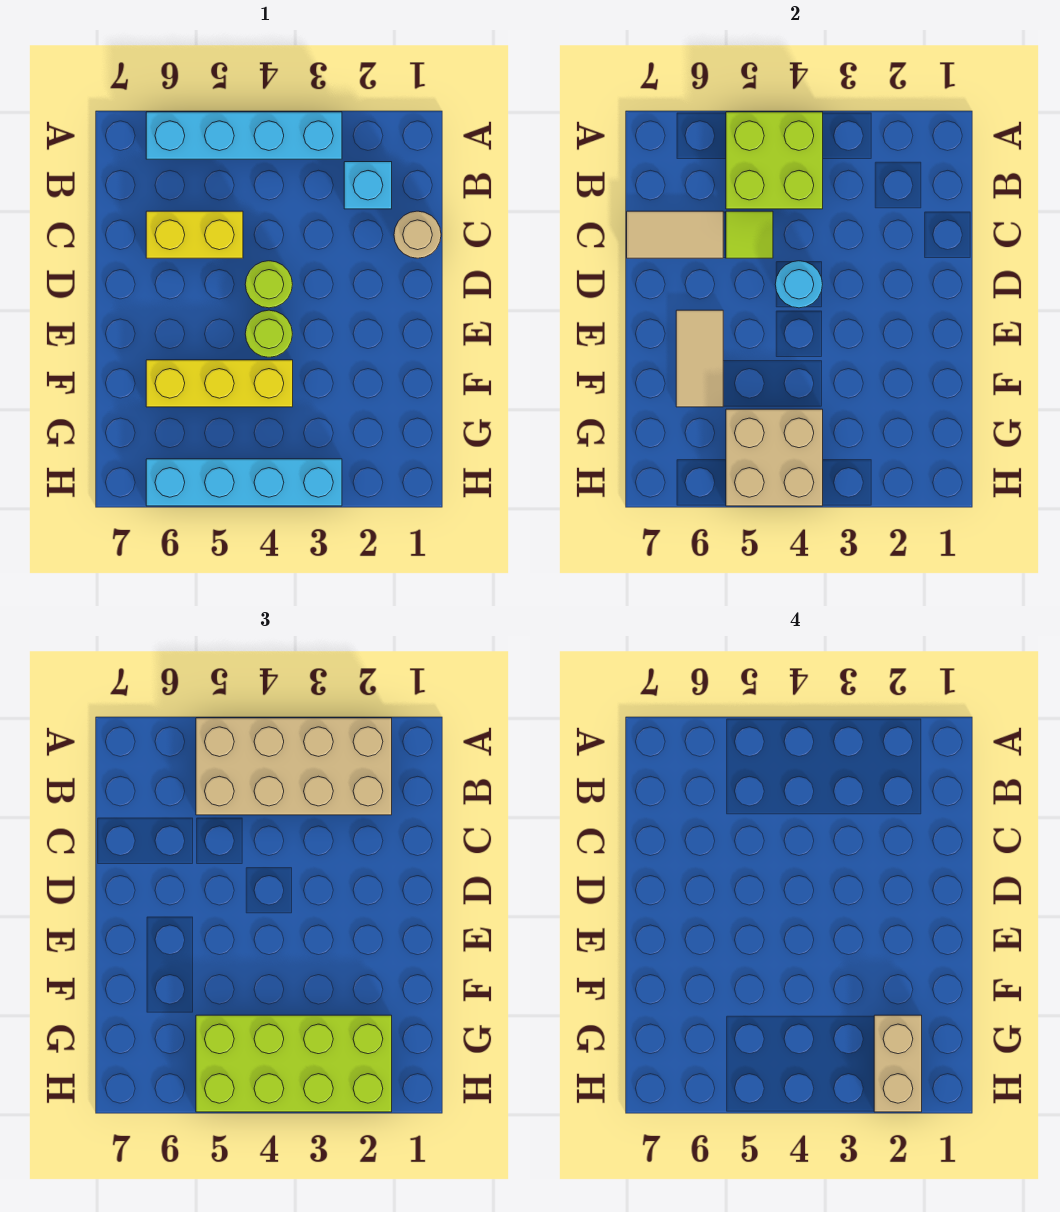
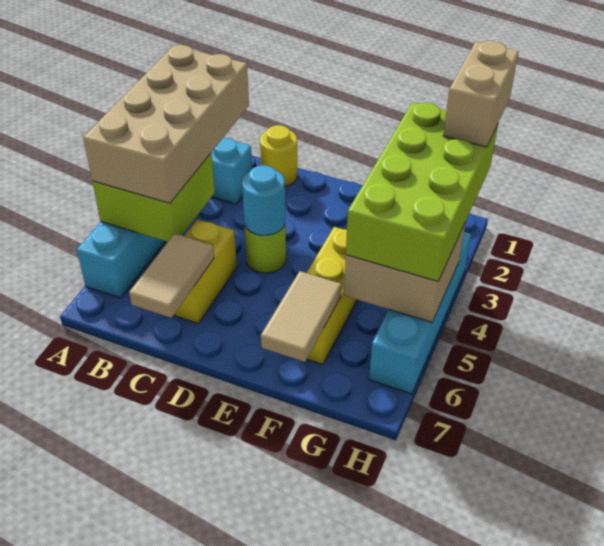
tan 1x1 round brick [394,211,441,258] -> yellow 1x1 round brick [260,125,297,186]
lime 1x1 tile [726,211,773,258] -> none
lime 1x1 round brick [245,310,292,357] -> none
tan 1x2 tile [676,310,723,407] -> tan 1x2 tile turned to [261,271,341,362]
tan 1x2 brick [874,1015,922,1112] -> tan 1x2 brick turned to [443,41,519,147]

